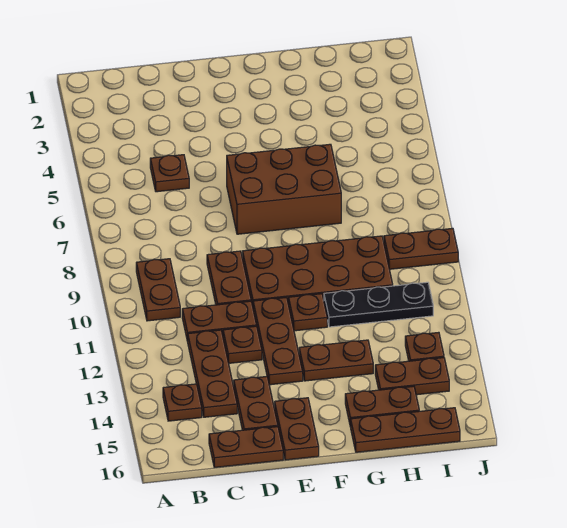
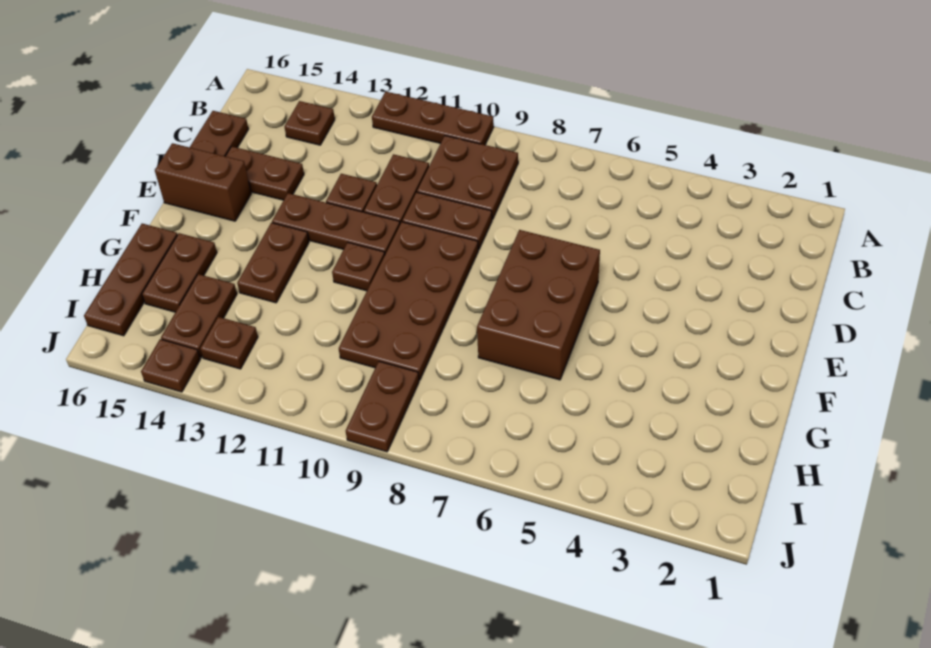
brown 1x2 plate [136,259,180,321] -> brown 2x2 plate [417,136,518,220]
brown 1x1 plate [150,155,189,192] -> brown 1x1 plate moved to [141,339,200,392]
brown 1x3 plate [188,330,237,417] -> brown 1x3 plate moved to [372,92,494,145]
brown 1x2 plate [275,398,319,460] -> brown 1x2 brick [155,143,251,221]
black 1x3 plate [324,282,433,327] -> none

